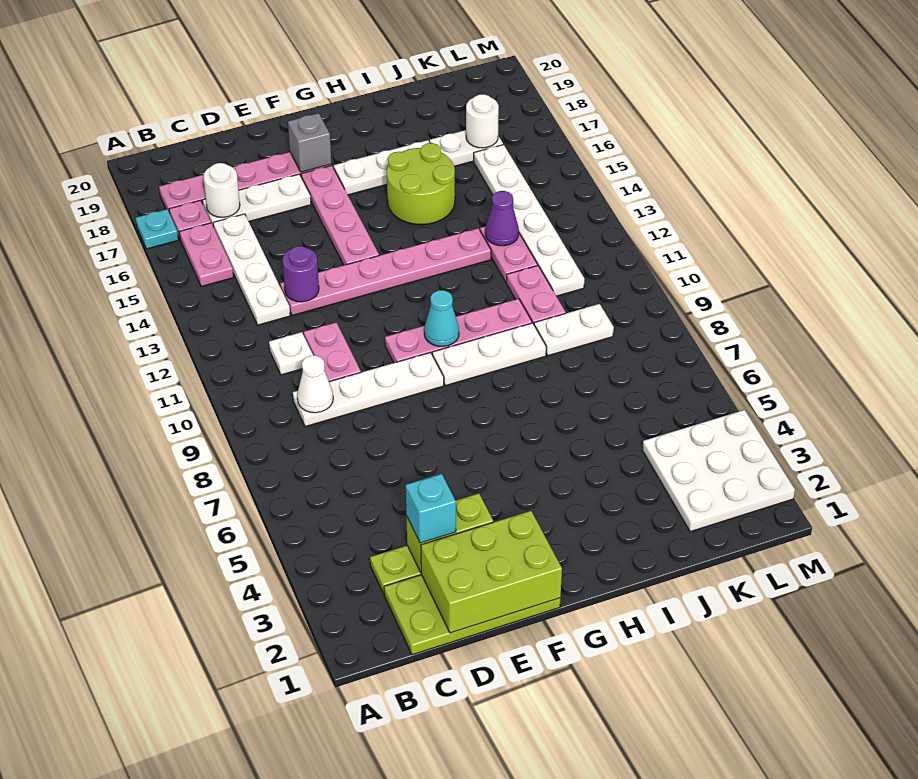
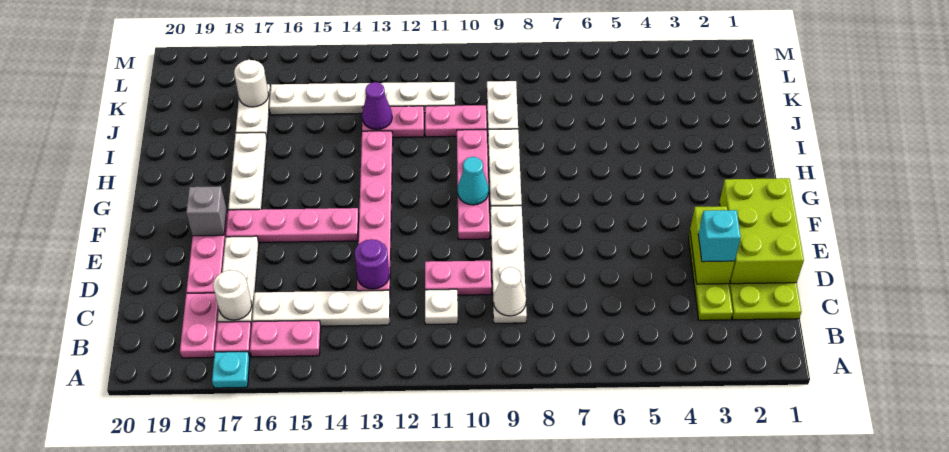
lime 2x2 round brick [387,143,455,225] -> none
white 3x3 plate [642,410,795,532] -> none

